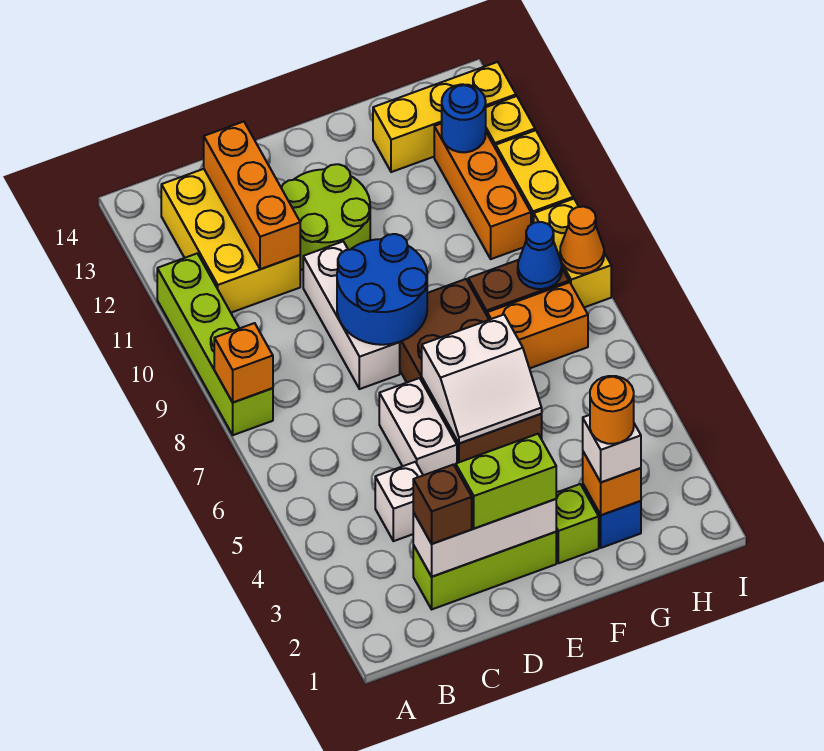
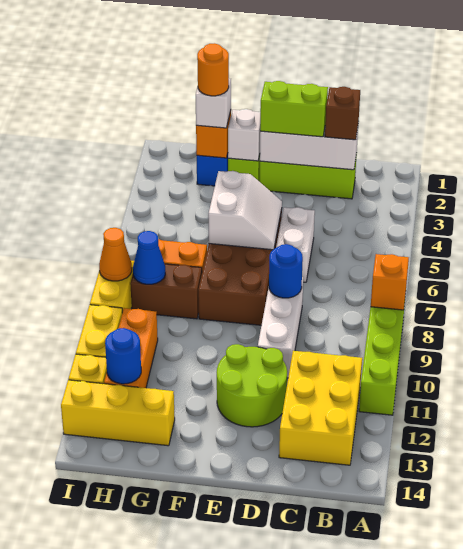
white 1x1 brick [375,462,423,541] -> white 1x1 brick moved to [228,109,260,161]
orange 1x3 brick [204,122,300,269] -> none
blue 2x2 round brick [337,234,427,345] -> blue 1x1 round brick [269,244,303,298]
white 2x2 slope [422,315,542,444] -> white 2x2 slope turned to [208,171,282,250]

